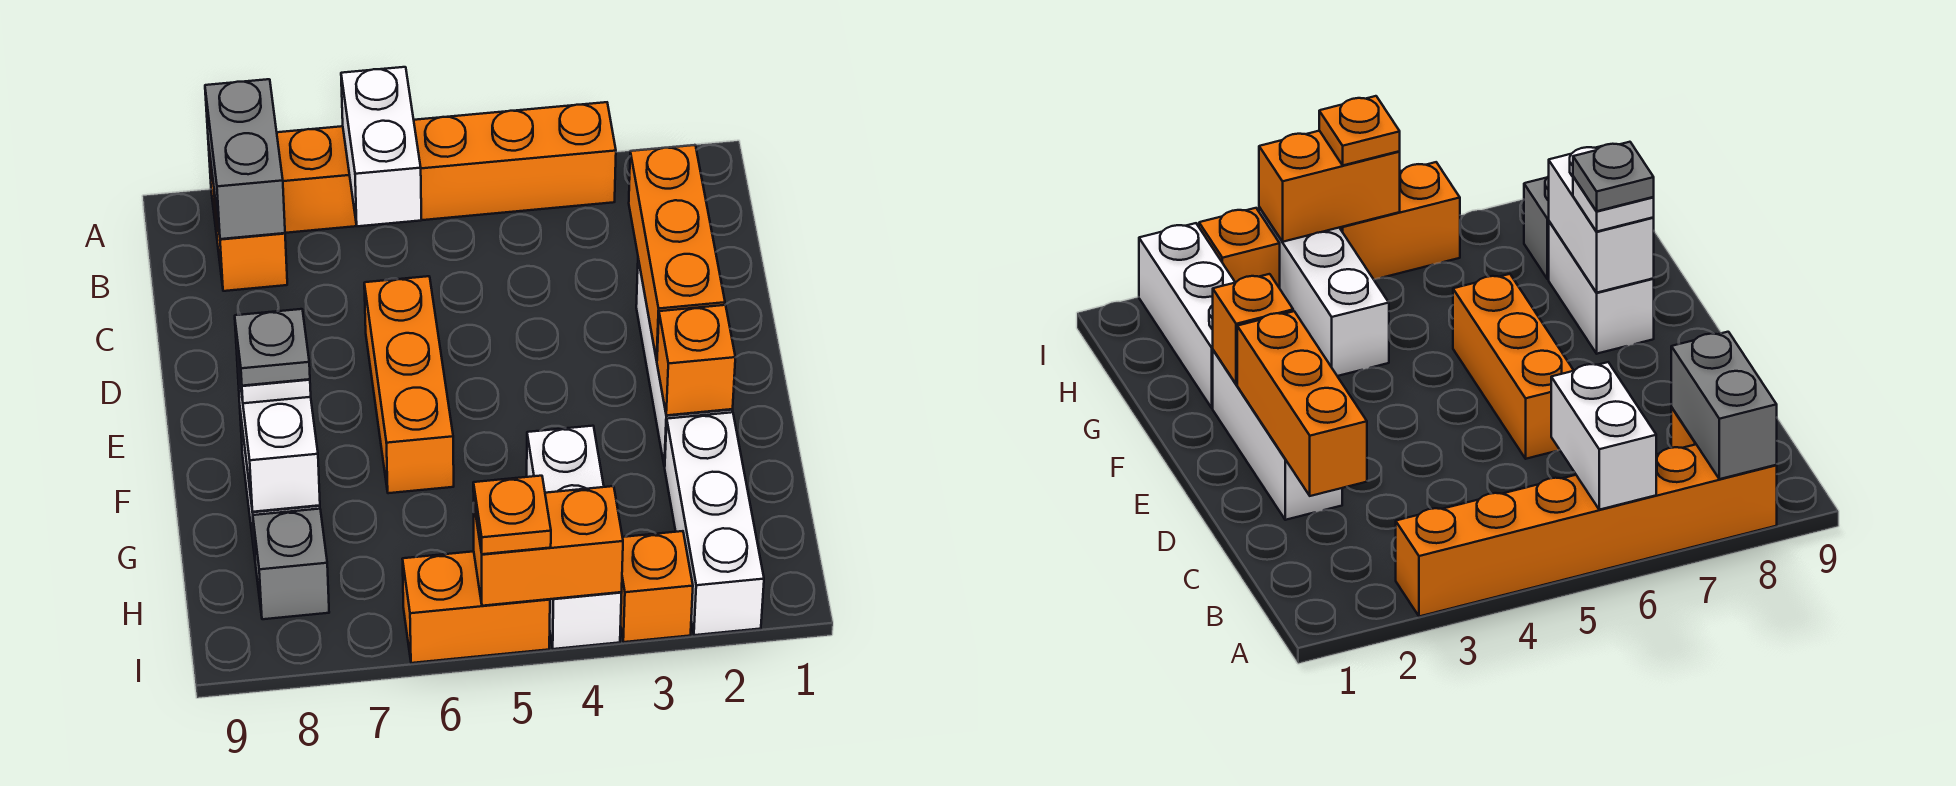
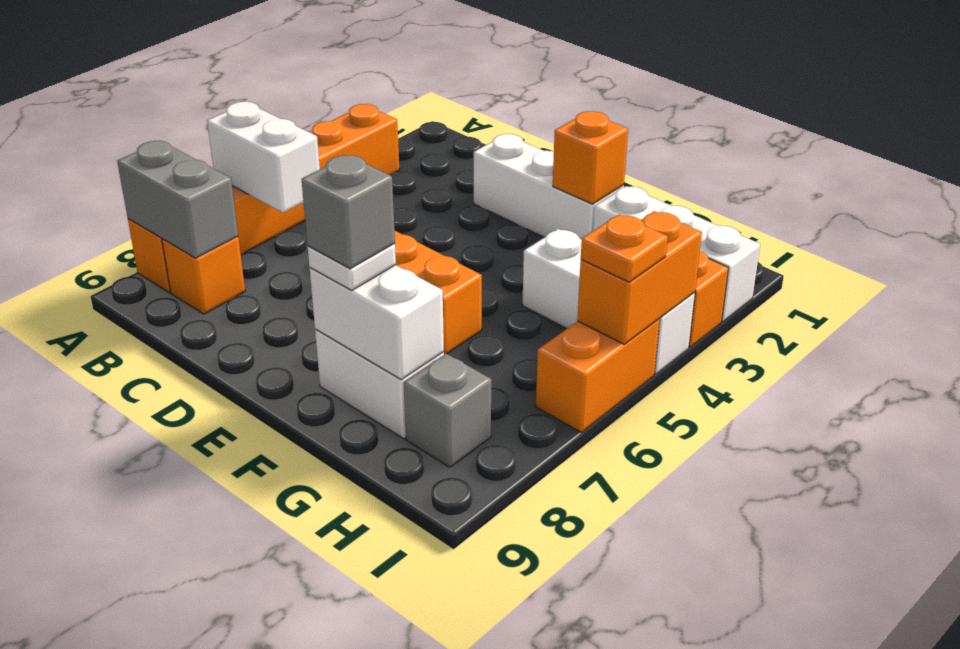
orange 1x3 brick [629,145,725,360] -> none
grey 1x1 plate [235,309,310,386] -> grey 1x1 brick [302,155,395,269]

